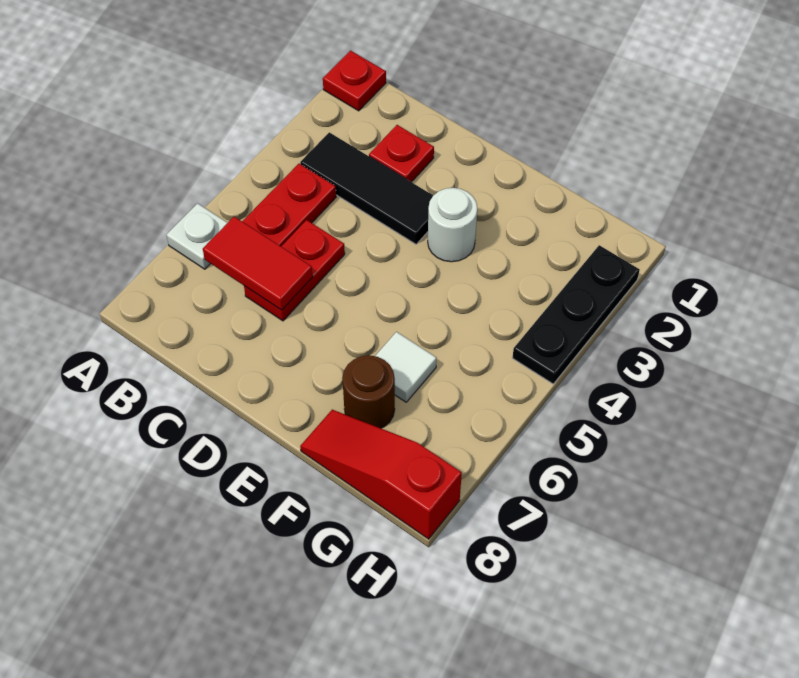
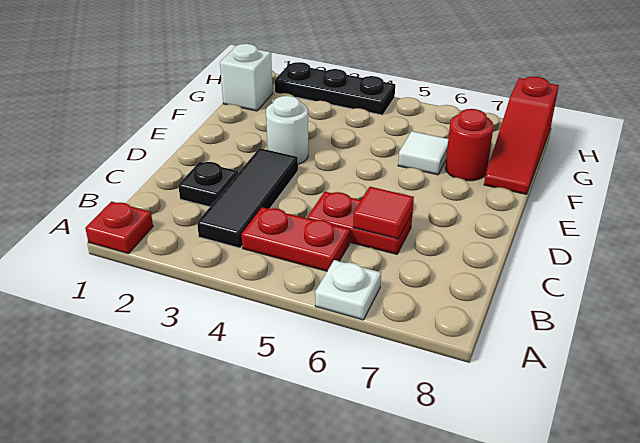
red 1x2 tile [203,217,313,310] -> red 1x1 tile [353,187,414,239]
red 1x1 plate [369,125,434,182] -> black 1x1 plate [178,162,238,207]
brown 1x1 round brick [342,355,395,428] -> red 1x1 round brick [445,109,494,181]
none -> white 1x1 brick [220,44,273,111]

